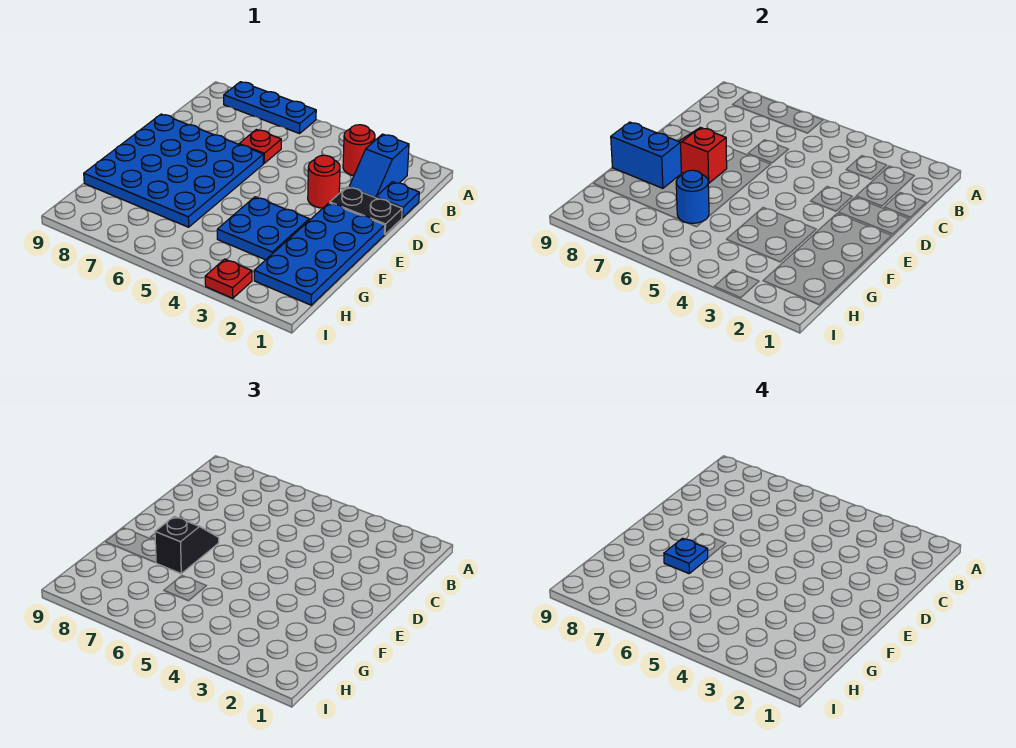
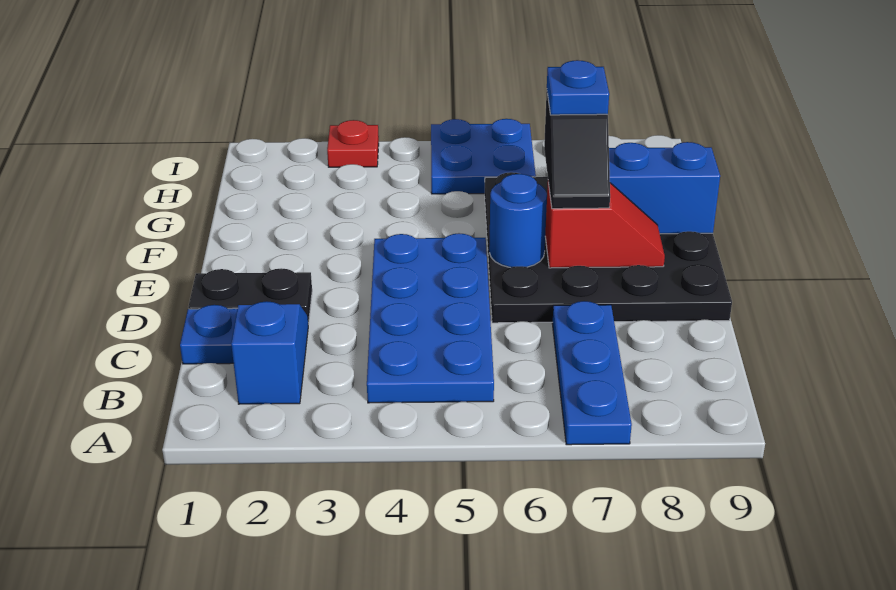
blue 1x3 plate [224,82,316,134] -> blue 1x3 plate turned to [552,301,632,445]
red 1x1 round brick [343,125,375,176] -> none
red 1x1 plate [239,130,281,163] -> none
red 1x1 round brick [308,155,340,208] -> none
blue 4x4 plate [84,114,263,227] -> black 4x4 plate [485,172,732,323]
blue 2x4 plate [254,203,385,305] -> blue 2x4 plate moved to [367,233,494,403]
blue 2x2 plate [217,197,309,260] -> blue 2x2 plate moved to [431,119,536,194]
blue 1x1 round brick [676,170,709,223] -> blue 1x1 round brick moved to [489,174,547,268]

